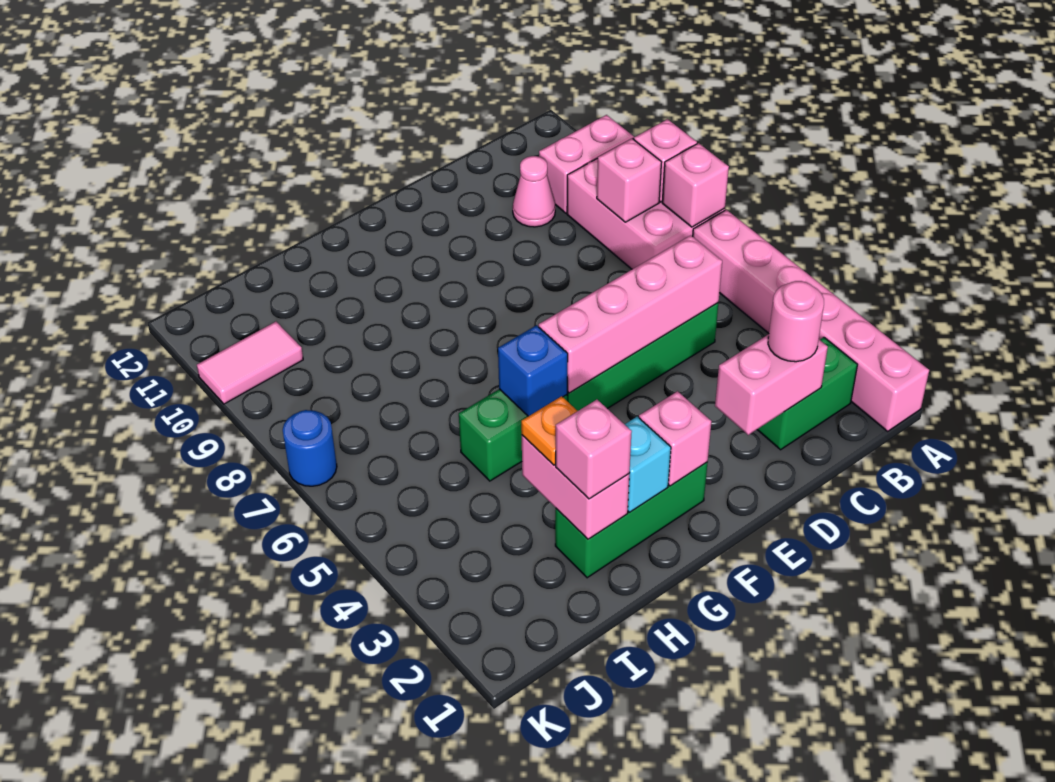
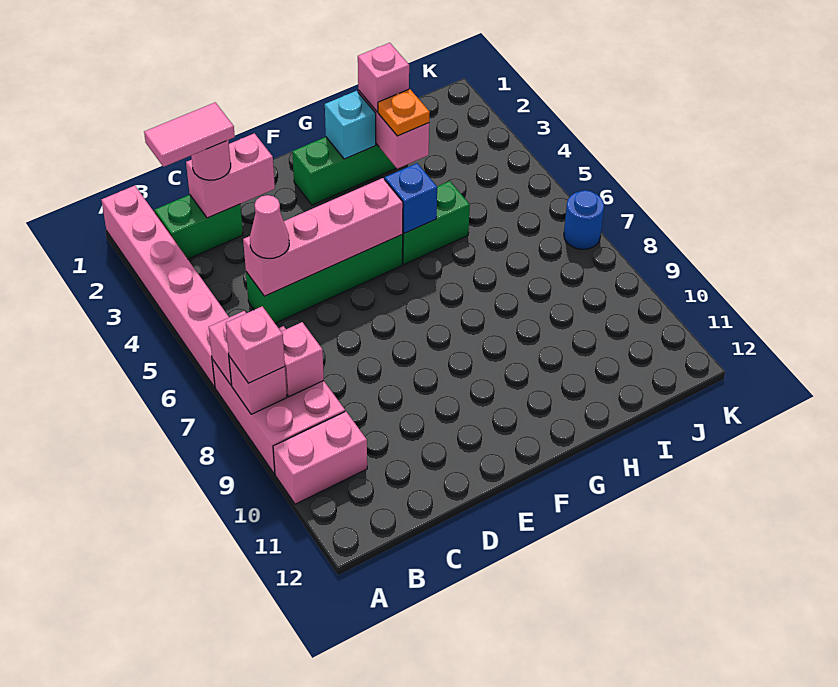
pink 1x1 cone [513,156,555,227] -> pink 1x1 cone moved to [250,195,289,258]
pink 1x1 brick [639,391,712,486] -> pink 1x1 brick moved to [226,306,285,383]
pink 1x2 tile [197,322,303,404] -> pink 1x2 tile moved to [144,102,235,167]

